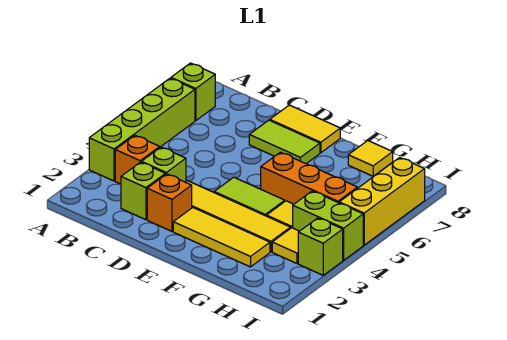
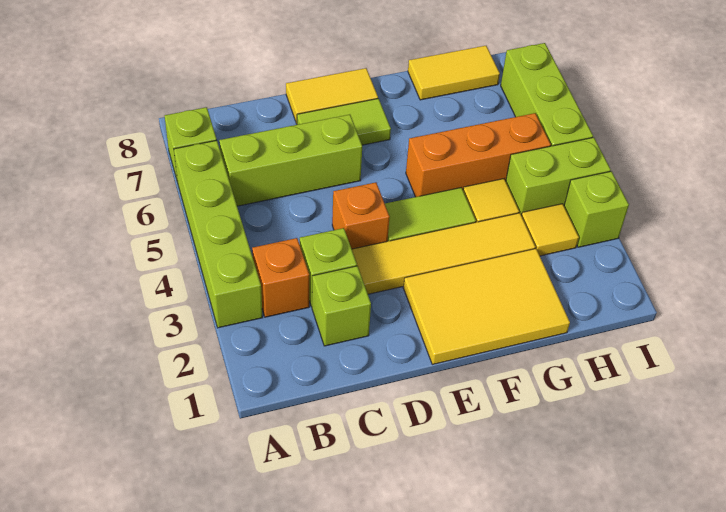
none -> lime 1x3 brick [219,115,362,206]
orange 1x1 brick [147,174,192,231] -> orange 1x1 brick moved to [332,182,390,249]
yellow 1x3 tile [173,208,270,267] -> yellow 2x3 tile [403,249,570,364]
yellow 1x1 tile [348,141,393,176] -> yellow 1x2 tile [408,46,500,100]
yellow 1x3 brick [339,157,425,245] -> lime 1x3 brick [501,43,593,146]

